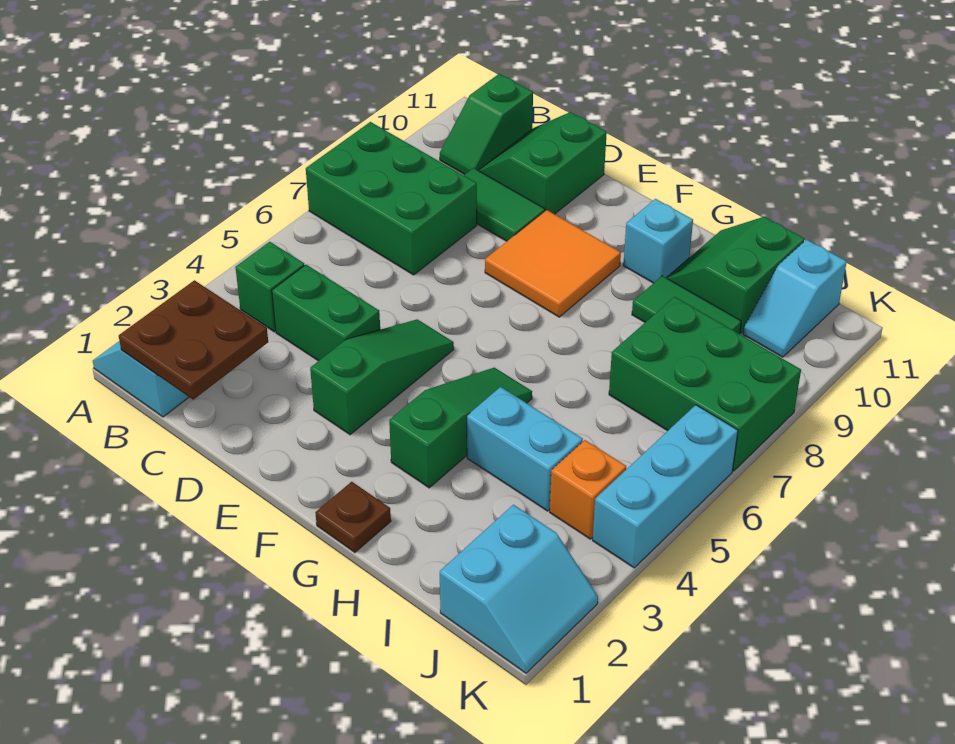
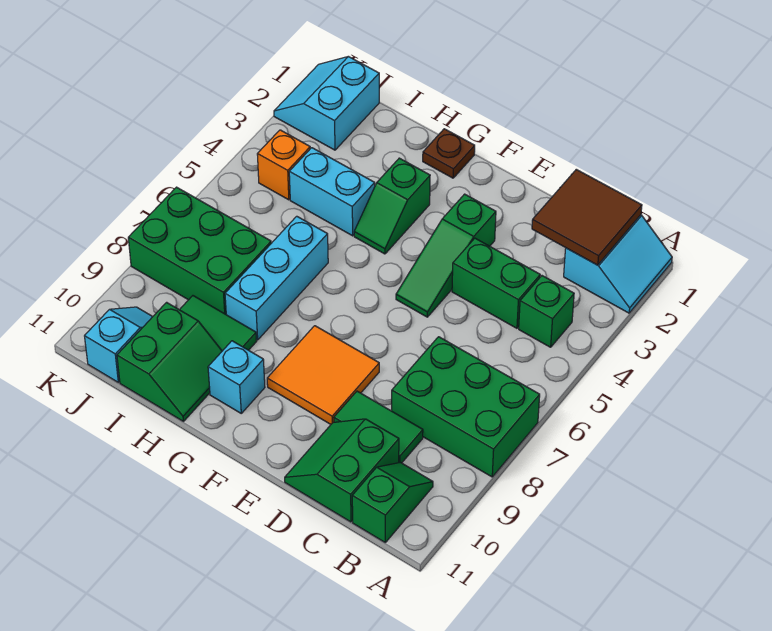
brown 2x2 plate [119,280,268,400] -> brown 2x2 tile [532,169,642,265]
green 2x2 slope [478,112,607,214] -> green 2x2 slope turned to [285,419,399,522]
green 1x3 slope [389,368,532,488] -> green 1x2 slope [354,158,430,254]
cyan 1x3 brick [593,405,738,568] -> cyan 1x3 brick moved to [225,216,328,340]

